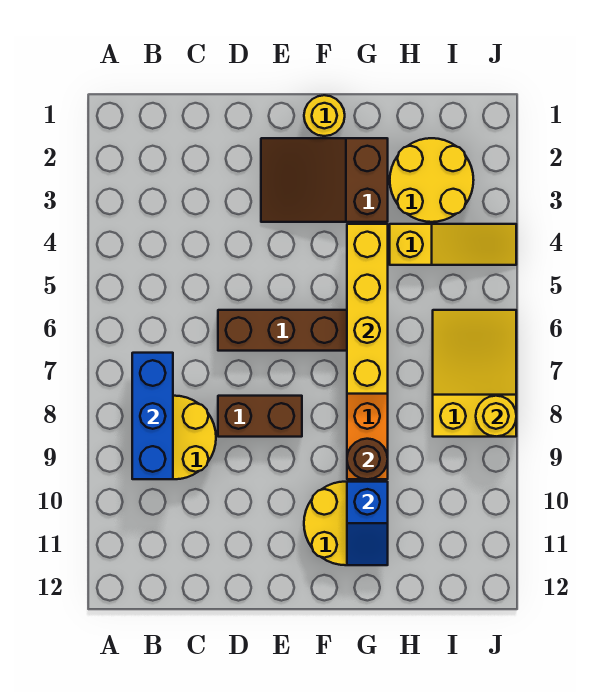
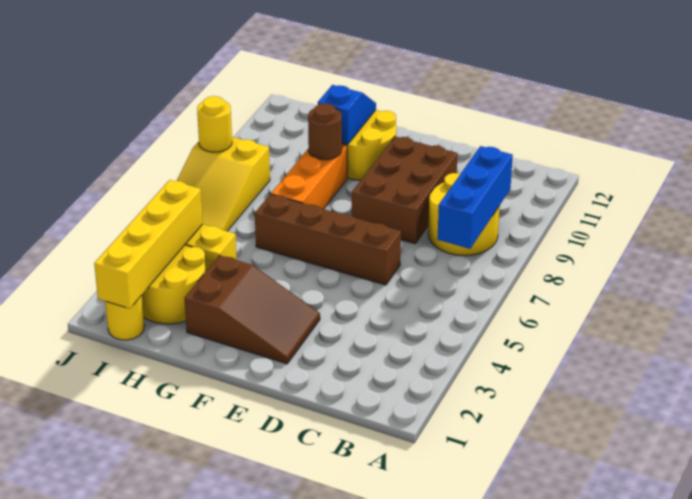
brown 1x2 brick [218,396,302,437] -> brown 2x3 brick [352,136,458,244]
yellow 1x1 round brick [304,95,345,136] -> yellow 1x1 round brick moved to [105,295,144,340]
yellow 1x4 brick [347,224,388,394] -> yellow 1x4 brick moved to [94,180,203,309]

